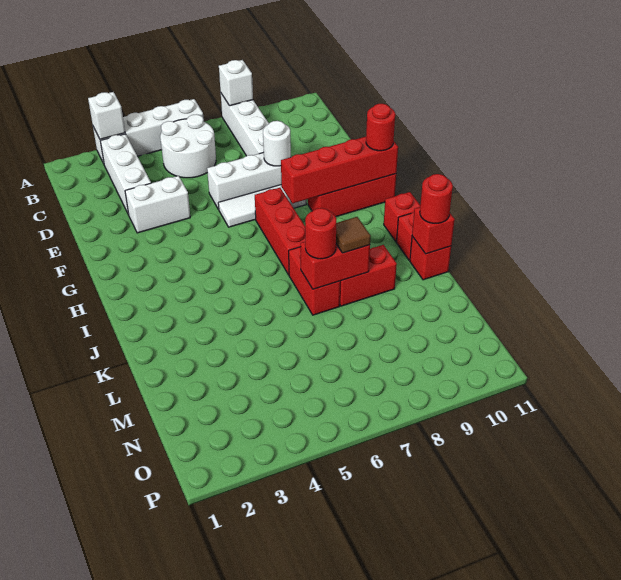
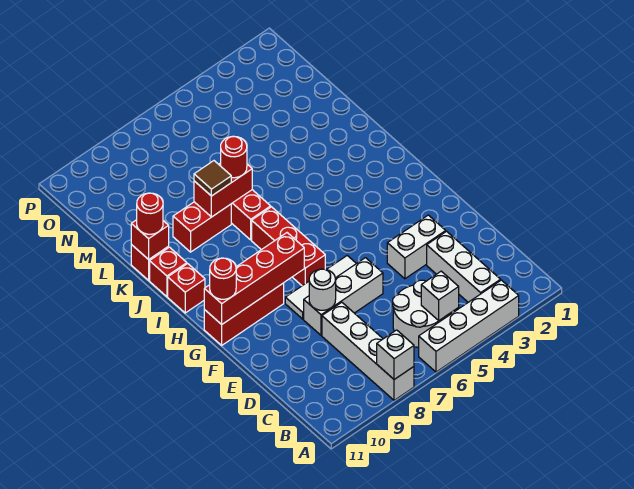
white 1x1 brick [88,92,125,139] -> white 1x1 brick moved to [421,271,459,320]

